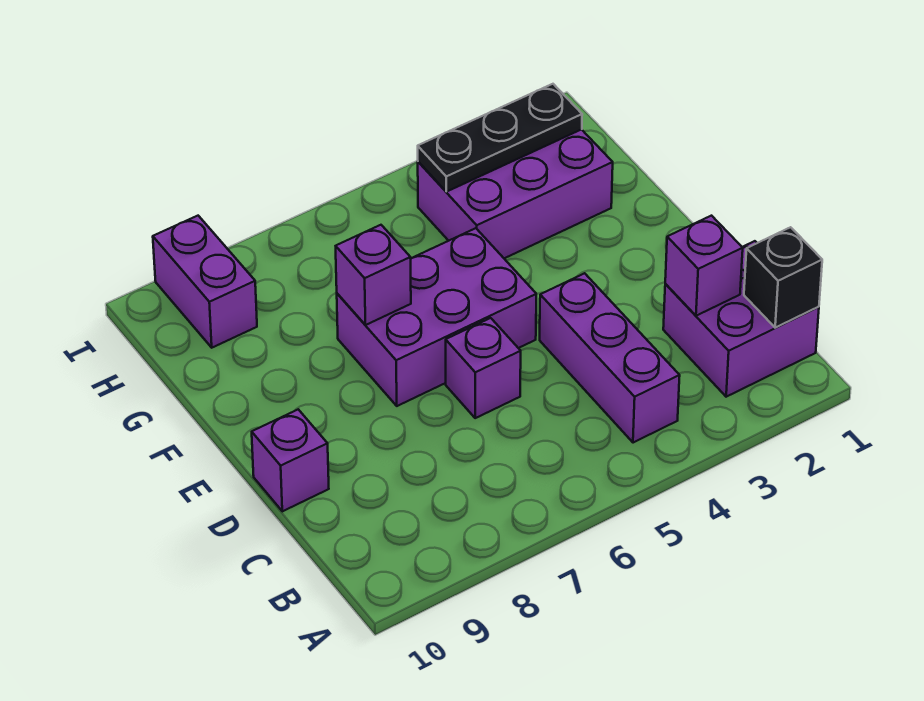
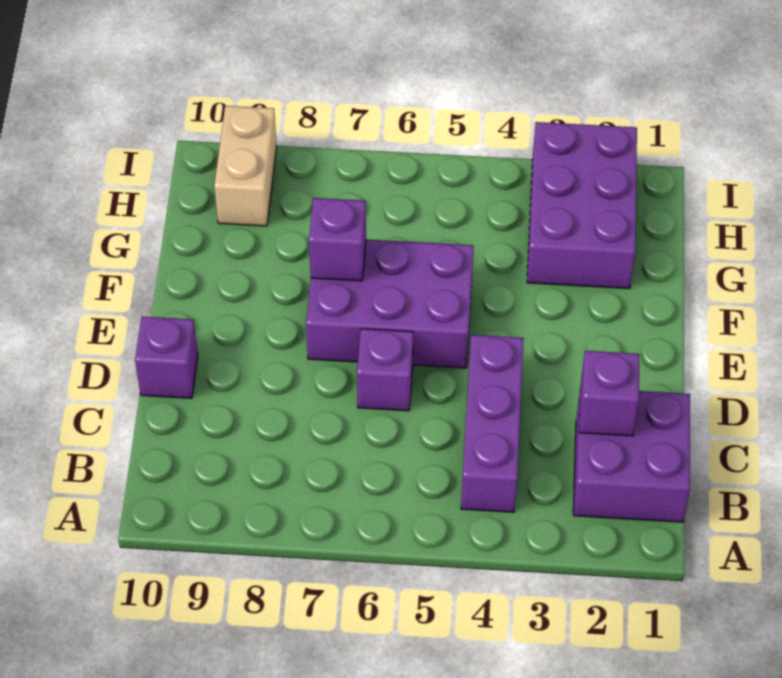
black 1x1 brick [744,227,822,328] -> none
purple 2x3 brick [418,129,613,258] -> purple 2x3 brick turned to [527,122,637,289]
black 1x3 plate [418,84,582,192] -> none
purple 1x2 brick [153,216,257,348] -> tan 1x2 brick [214,106,277,226]

